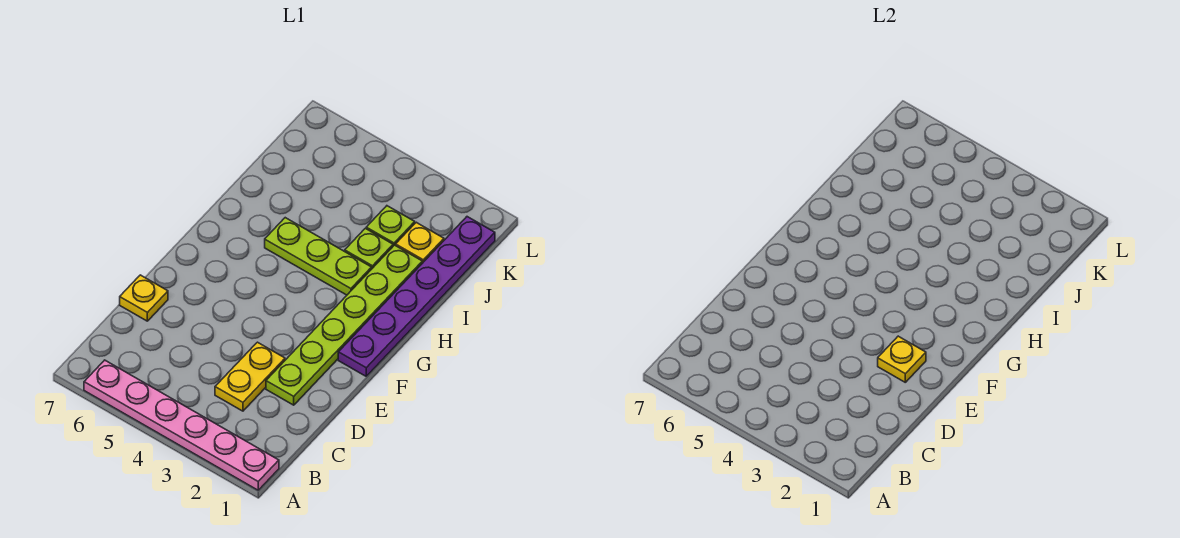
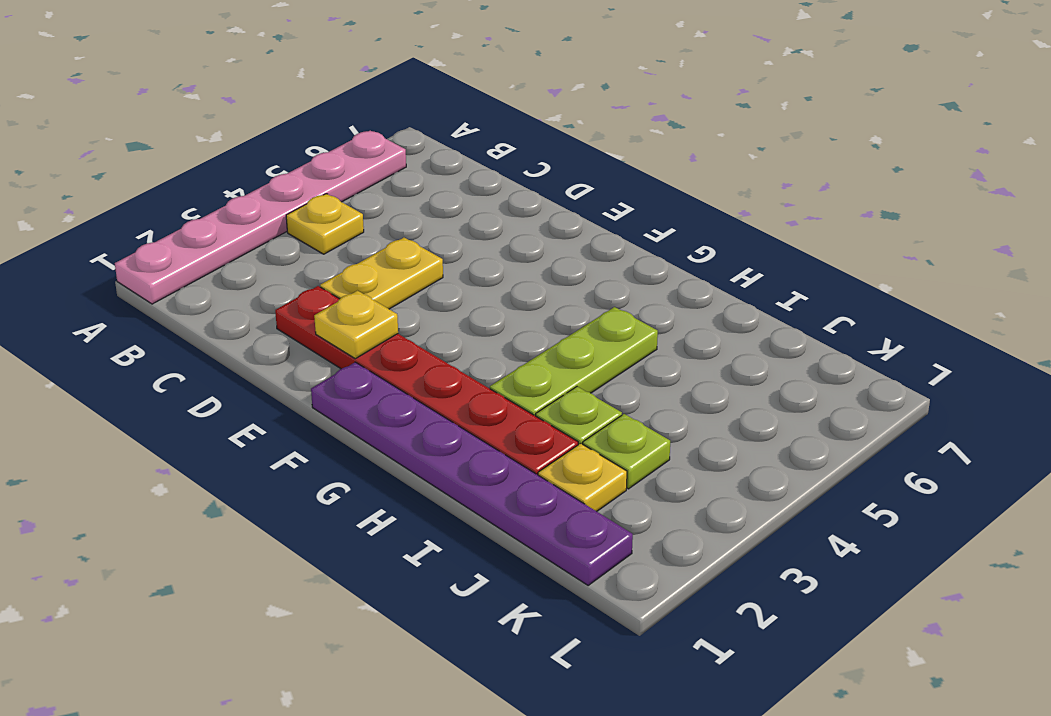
yellow 1x2 plate [215,342,285,411] -> yellow 1x2 plate turned to [320,238,443,309]
lime 1x6 plate [266,245,422,405] -> red 1x6 plate [275,286,578,475]
yellow 1x1 plate [120,275,168,321] -> yellow 1x1 plate moved to [286,194,364,254]

